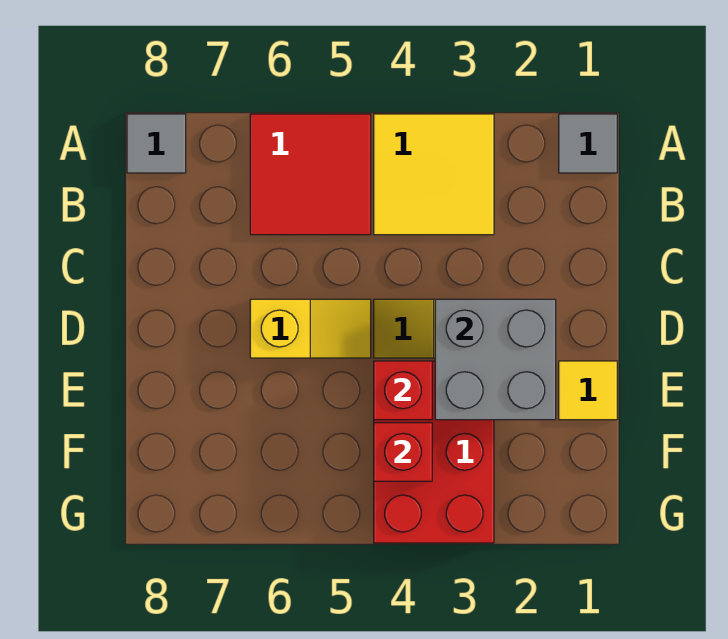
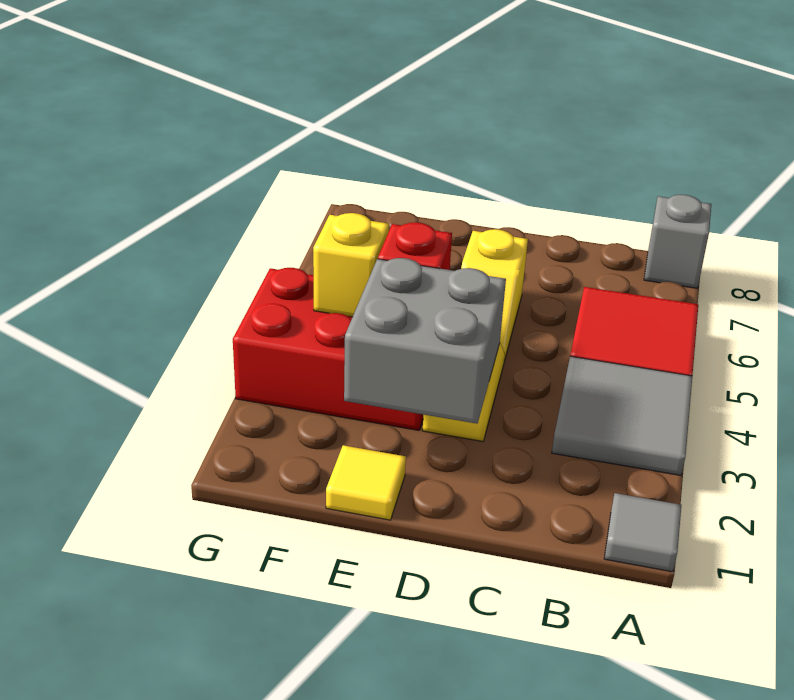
yellow 2x2 tile [374,114,494,235] -> grey 2x2 tile [552,356,692,475]
grey 1x1 tile [127,114,186,173] -> grey 1x1 brick [644,195,711,288]
red 1x1 brick [374,423,432,481] -> yellow 1x1 brick [313,213,389,317]

